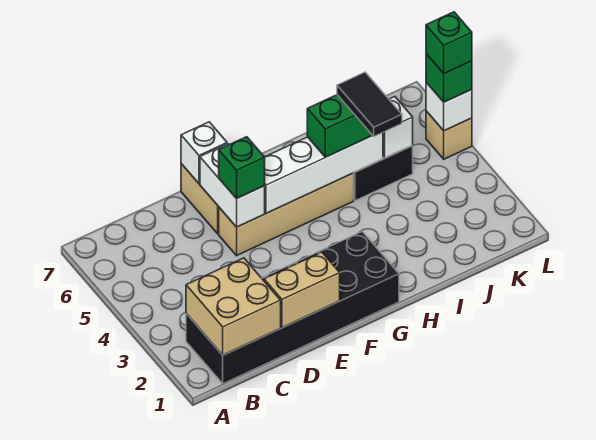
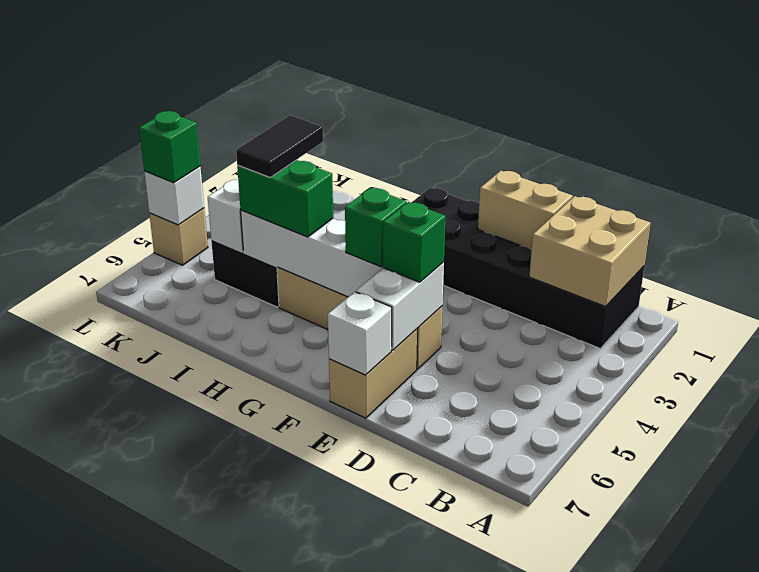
green 1x1 brick [426,12,472,74] -> green 1x1 brick moved to [345,188,407,267]

